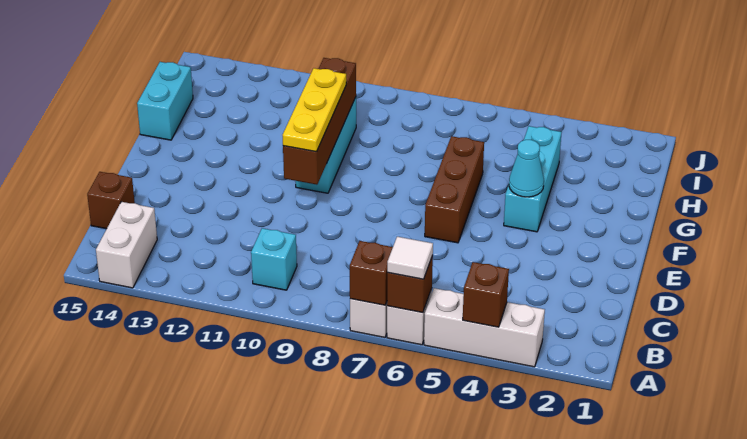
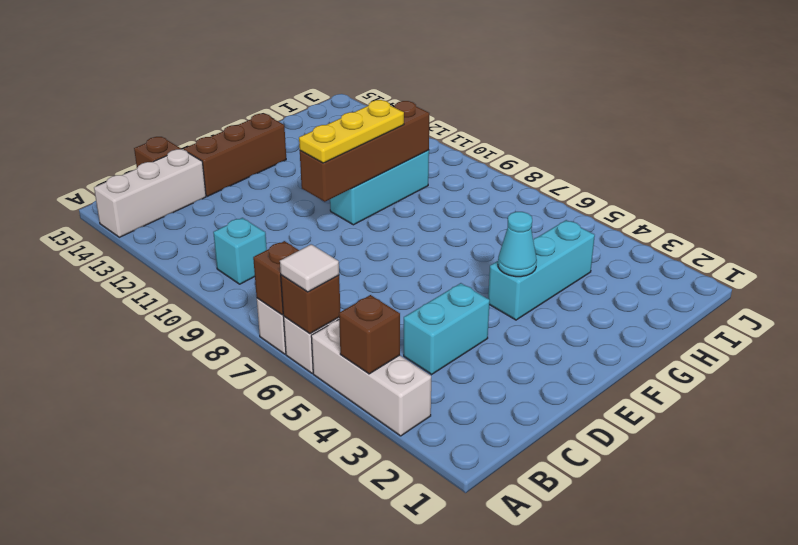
white 1x2 brick [96,202,157,288] -> white 1x3 brick [94,149,206,237]
brown 1x3 brick [425,136,484,243] -> brown 1x3 brick moved to [184,114,286,196]
cyan 1x2 brick [137,62,193,140] -> cyan 1x2 brick moved to [404,283,490,374]

